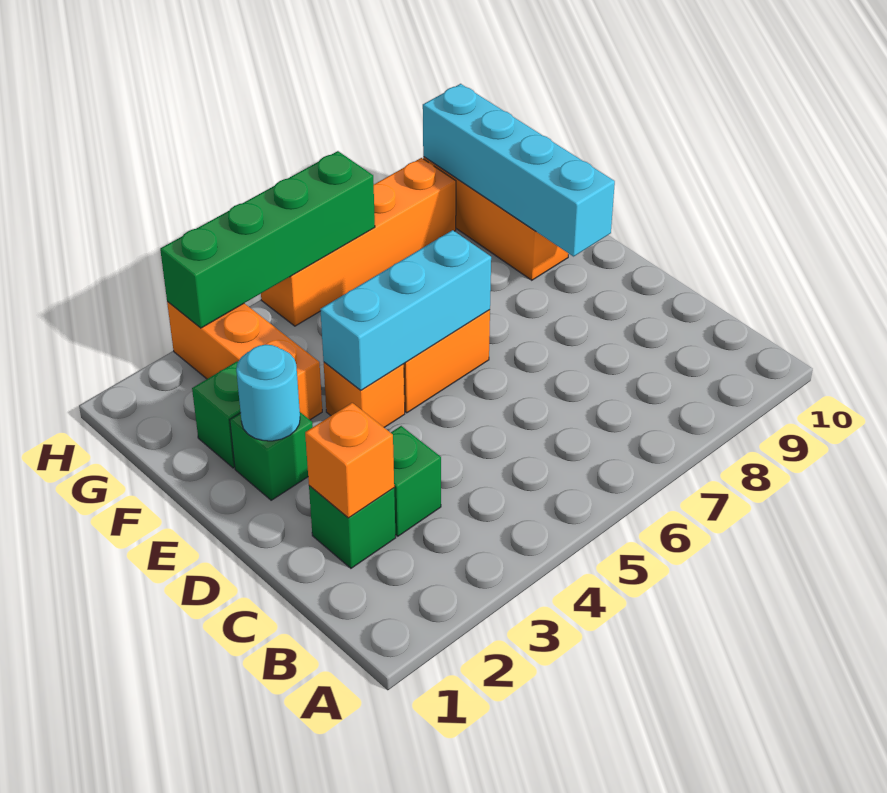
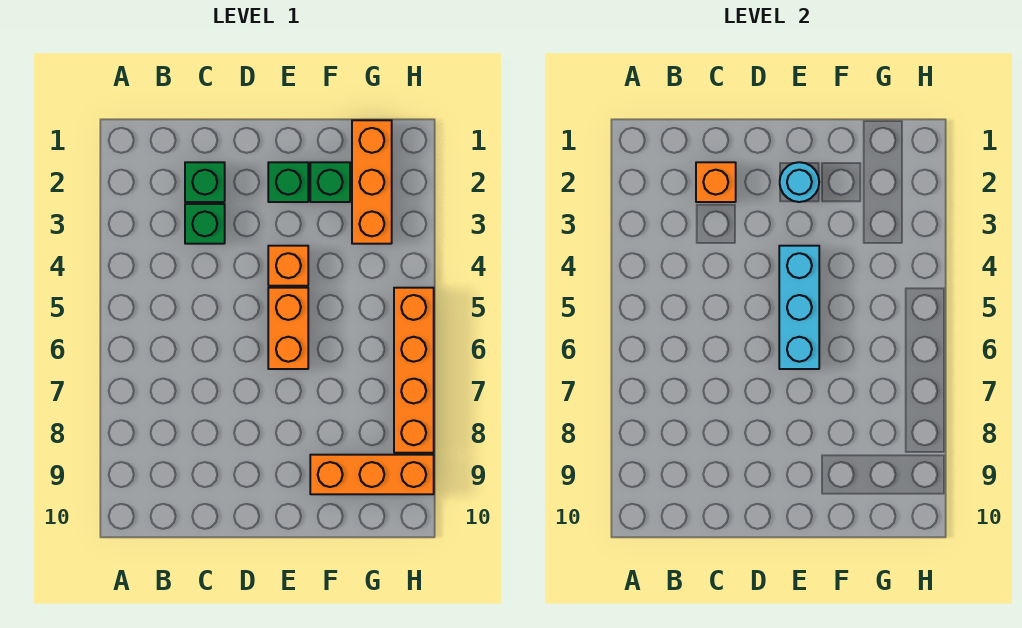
cyan 1x4 brick [423,84,615,256] -> none
orange 1x3 brick [167,301,322,420] -> orange 1x3 brick turned to [352,120,392,244]
green 1x4 brick [160,151,375,328] -> none

